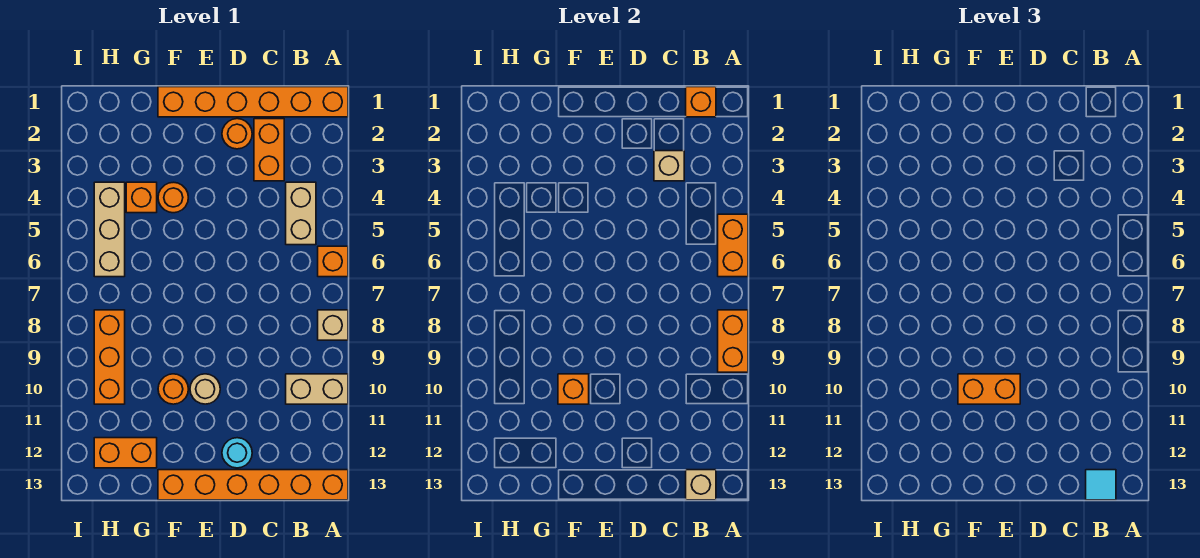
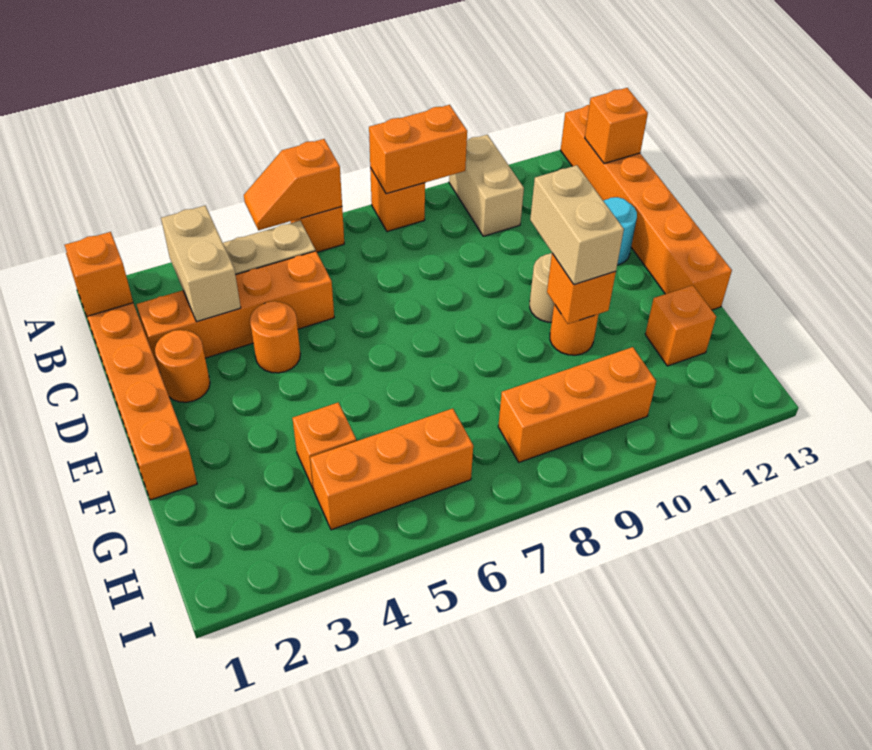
orange 1x2 brick [718,214,748,277] -> orange 1x2 slope [244,139,342,230]
tan 1x1 brick [318,310,348,340] -> orange 1x1 brick [370,168,425,232]
tan 1x1 brick [686,470,716,500] -> orange 1x1 brick [585,88,648,164]
cyan 1x1 tile [1086,470,1116,500] -> none
orange 1x2 brick [254,119,284,181] -> orange 1x4 brick [136,251,334,372]
tan 1x1 brick [654,151,684,181] -> tan 1x2 brick [161,206,241,322]
orange 1x2 brick [958,374,1020,404] -> tan 1x2 brick [530,165,624,284]
orange 1x1 round brick [158,182,188,213] -> orange 1x1 round brick moved to [250,301,300,373]
orange 1x2 brick [94,438,157,468] -> orange 1x1 brick [645,285,716,366]
tan 1x3 brick [94,182,125,277] -> orange 1x3 brick [310,409,473,530]

